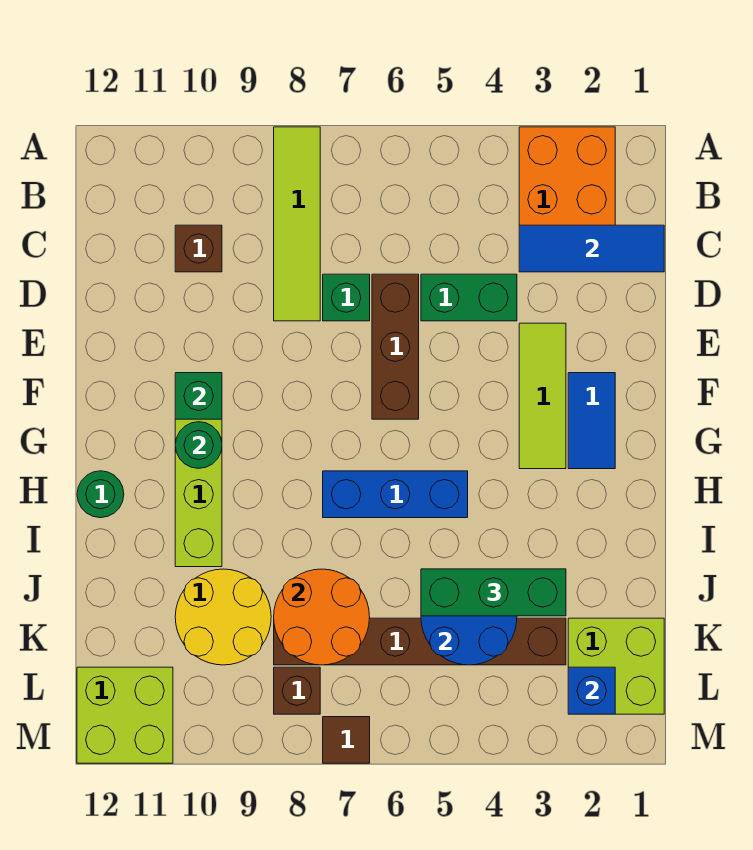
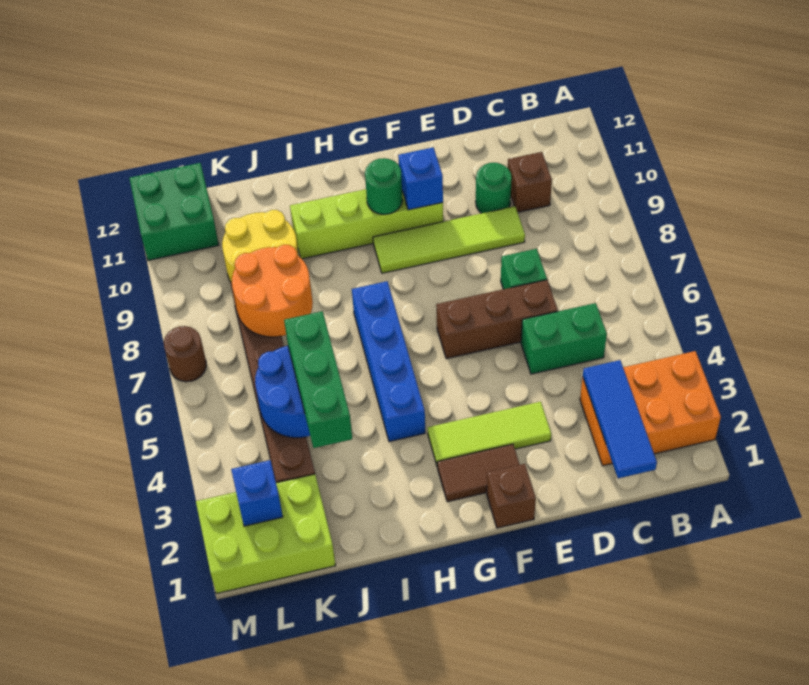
lime 1x4 tile [274,127,320,321] -> lime 1x4 tile moved to [373,206,525,273]
green 1x2 brick [421,274,517,321] -> green 1x2 brick turned to [521,303,607,374]
blue 1x2 tile [568,373,615,469] -> brown 1x2 tile [437,444,520,502]
green 1x1 brick [175,373,222,419] -> blue 1x1 brick [398,148,443,210]
blue 1x3 brick [323,471,468,518] -> blue 1x4 brick [352,281,425,442]
green 1x1 round brick [77,471,124,518] -> green 1x1 round brick moved to [476,163,512,213]
lime 2x2 brick [568,618,664,714] -> lime 2x3 brick [196,474,336,594]
brown 1x1 brick [274,667,320,714] -> brown 1x1 brick moved to [487,464,536,528]
lime 2x2 brick [77,667,173,763] -> green 2x2 brick [129,163,219,260]
brown 1x1 tile [323,717,370,763] -> brown 1x1 round brick [164,326,206,382]

